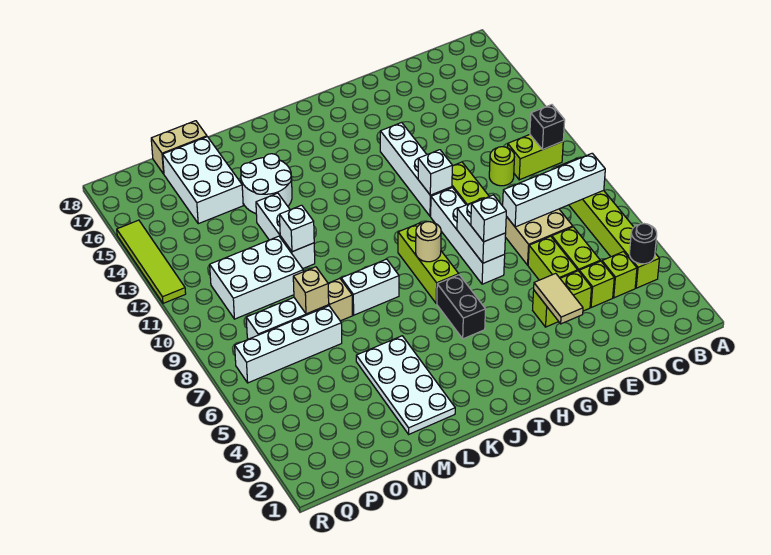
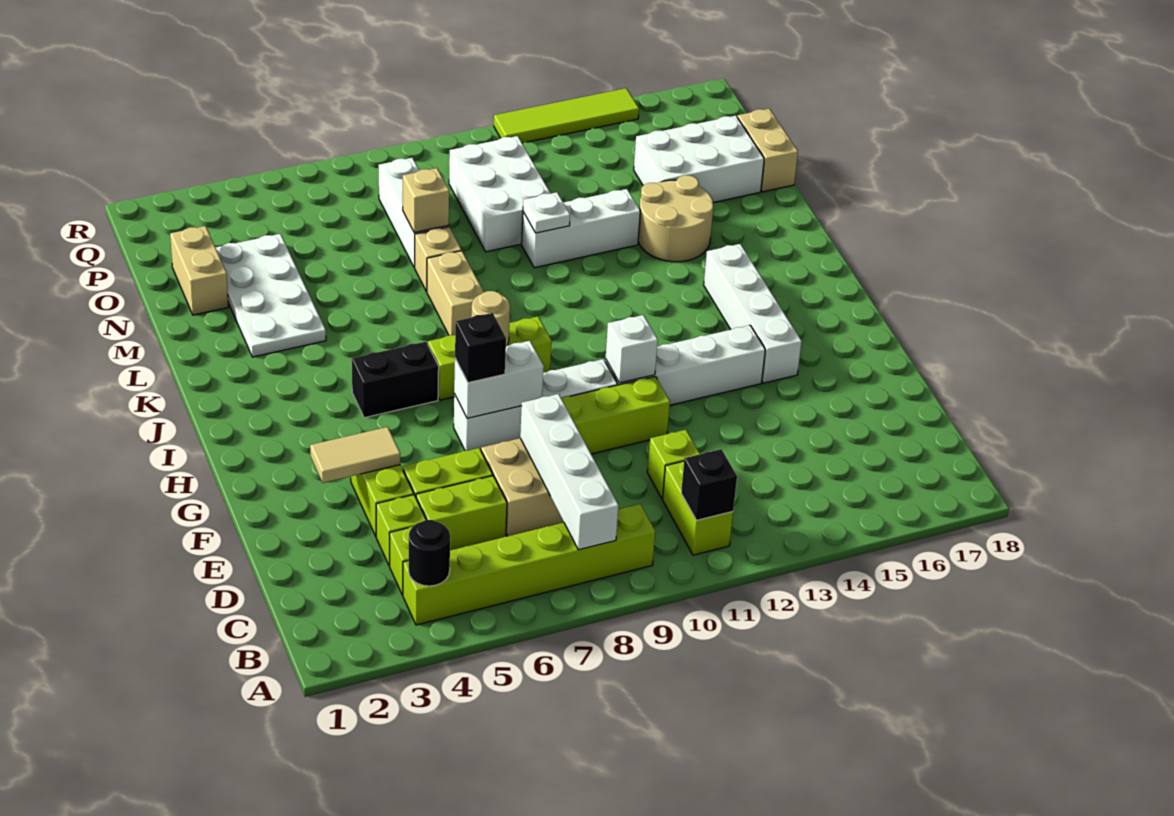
lime 1x1 round brick [489,147,514,186] -> lime 1x1 brick [647,430,700,499]
white 1x1 brick [471,195,506,242] -> black 1x1 brick [455,313,506,383]
white 1x2 brick [341,259,399,315] -> tan 1x2 brick [427,251,484,335]
white 2x4 plate [356,336,455,434] -> white 2x4 plate turned to [216,234,326,357]
white 2x2 round brick [241,154,292,213] -> tan 2x2 round brick [638,175,713,262]
white 1x1 brick [279,205,314,252] -> white 1x1 plate [523,192,570,233]
none -> tan 1x2 brick [170,226,228,315]
white 1x4 brick [235,306,342,383] -> white 1x4 brick moved to [704,244,802,383]

